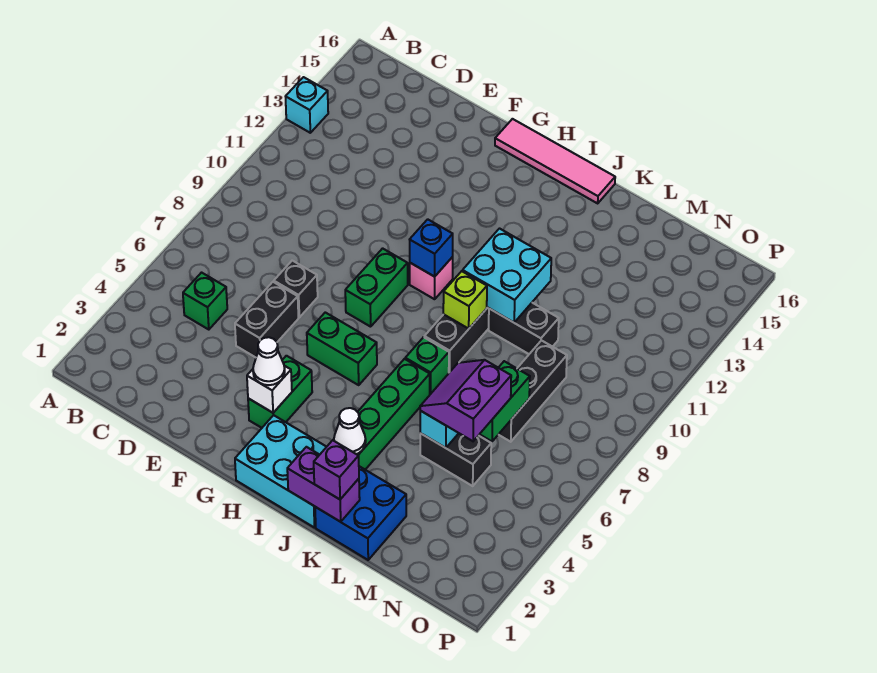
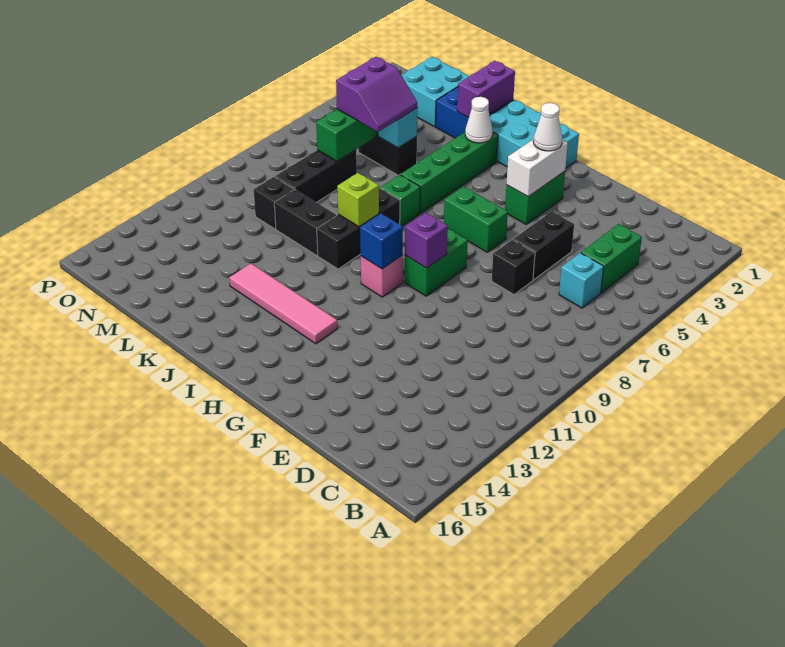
cyan 1x1 brick [286,77,328,133] -> cyan 1x1 brick moved to [559,253,604,308]
green 1x1 brick [183,273,227,330] -> green 1x2 brick [581,224,642,293]
white 1x1 brick [247,366,292,413] -> white 1x2 brick [506,139,568,197]
pink 1x4 tile [495,119,615,203] -> pink 1x4 tile moved to [229,263,337,344]
purple 1x2 brick [287,447,360,522] -> purple 1x2 brick turned to [457,61,515,118]
cyan 2x2 brick [463,229,551,322] -> cyan 2x2 brick moved to [402,57,469,127]
purple 1x1 brick [314,440,359,499] -> purple 1x1 brick moved to [405,212,448,268]
none -> black 1x1 brick [254,177,294,229]

